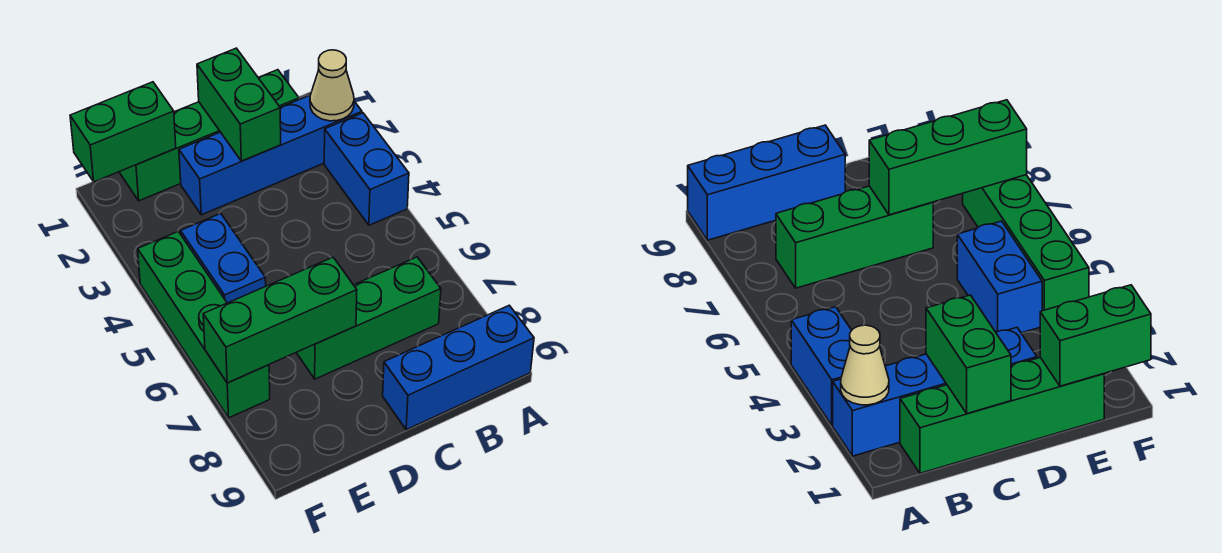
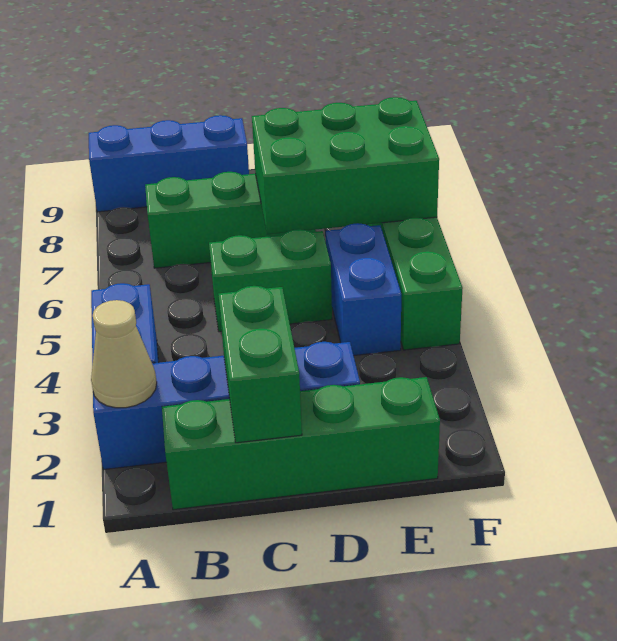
green 1x3 brick [203,257,357,383] -> green 2x3 brick [252,97,439,234]
green 1x2 brick [70,82,176,182] -> green 1x2 brick moved to [209,229,332,332]

